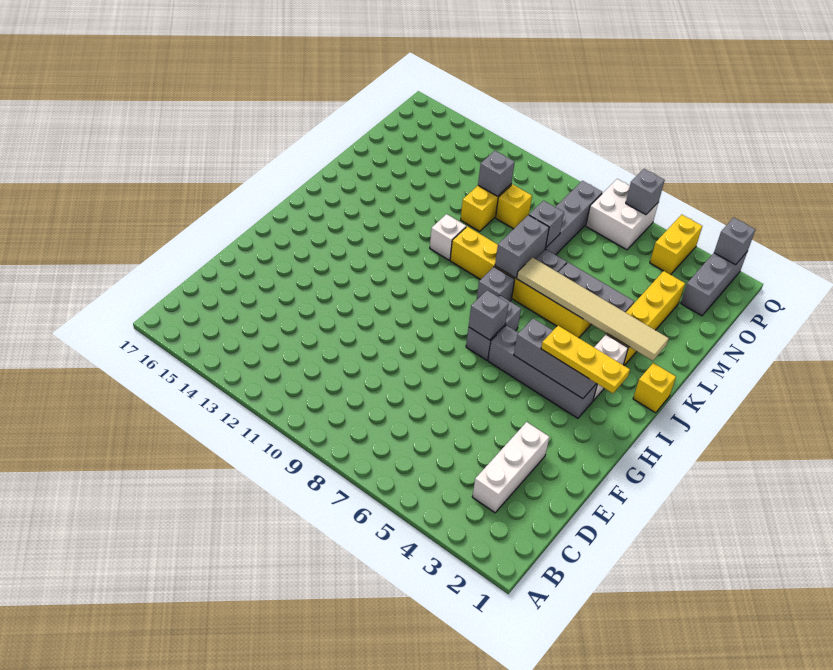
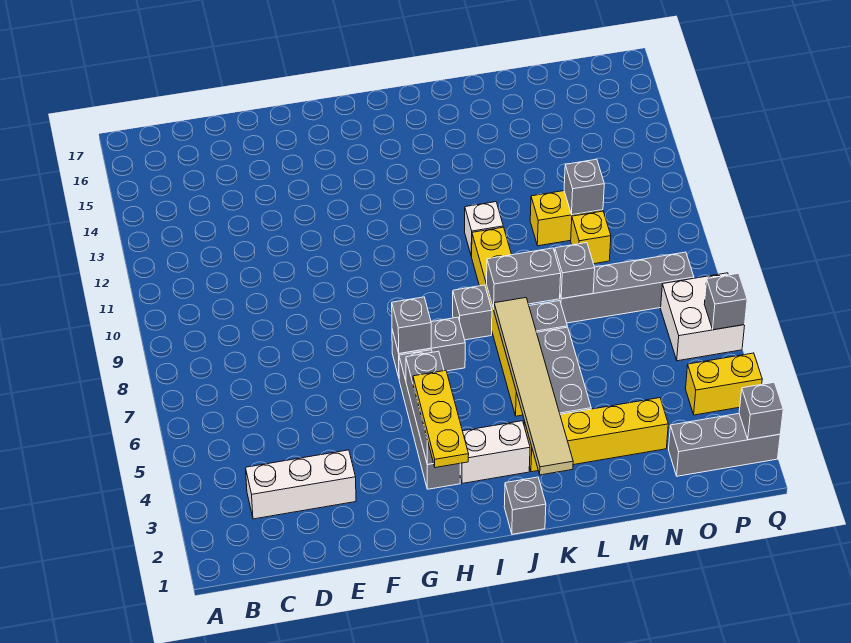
yellow 1x1 brick [633,363,676,413] -> grey 1x1 brick [504,477,546,534]

